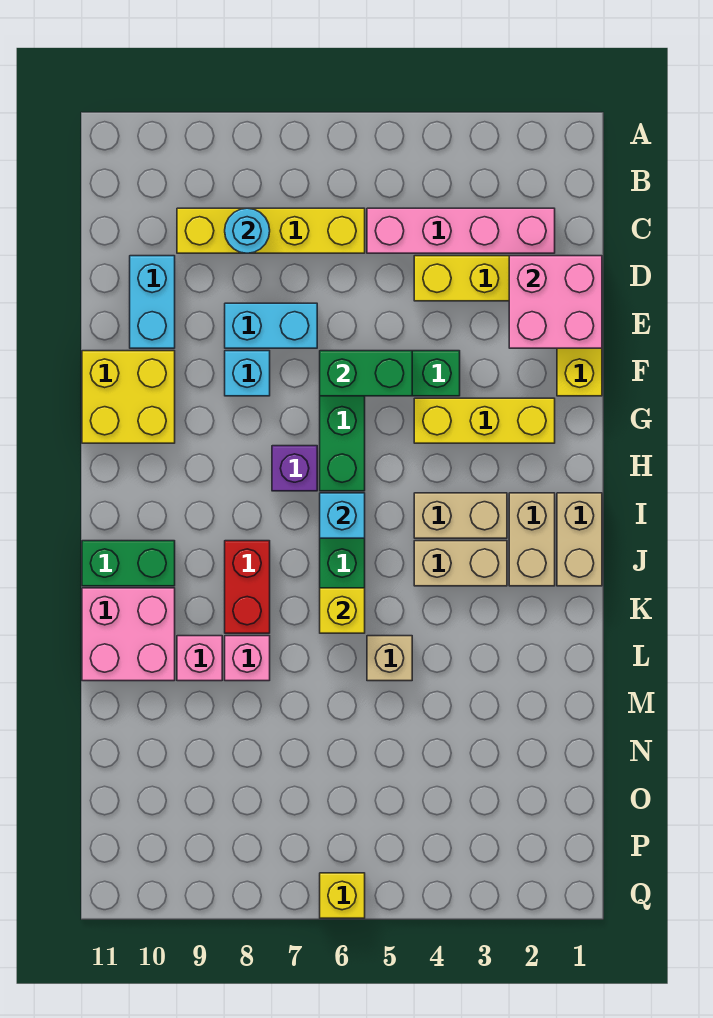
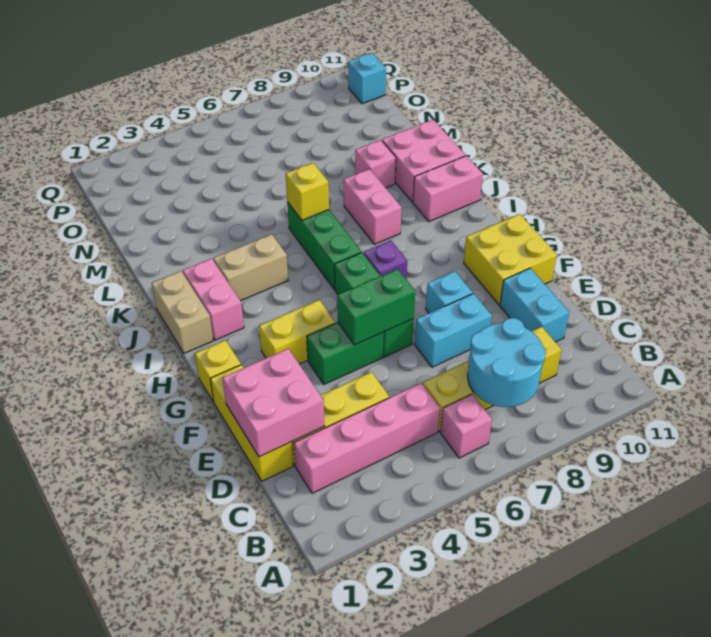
cyan 1x1 round brick [225,208,270,253] -> cyan 2x2 round brick [468,318,546,407]
yellow 1x3 brick [414,398,555,443] -> yellow 1x2 brick [259,300,335,364]
tan 1x2 brick [509,493,555,586] -> pink 1x2 brick [183,259,244,340]
tan 1x2 brick [414,493,507,538] -> none
cyan 1x1 brick [320,493,365,538] -> cyan 1x1 brick moved to [348,53,386,104]
red 1x2 brick [225,541,270,633] -> pink 1x2 brick [344,169,401,244]
green 1x2 brick [82,541,175,586] -> pink 1x2 brick [413,156,483,221]
tan 1x1 brick [367,636,412,681] -> none
pink 1x1 brick [225,636,270,681] -> pink 1x1 brick moved to [440,394,492,458]
yellow 1x1 brick [320,873,365,918] -> yellow 1x1 brick moved to [195,340,241,402]

